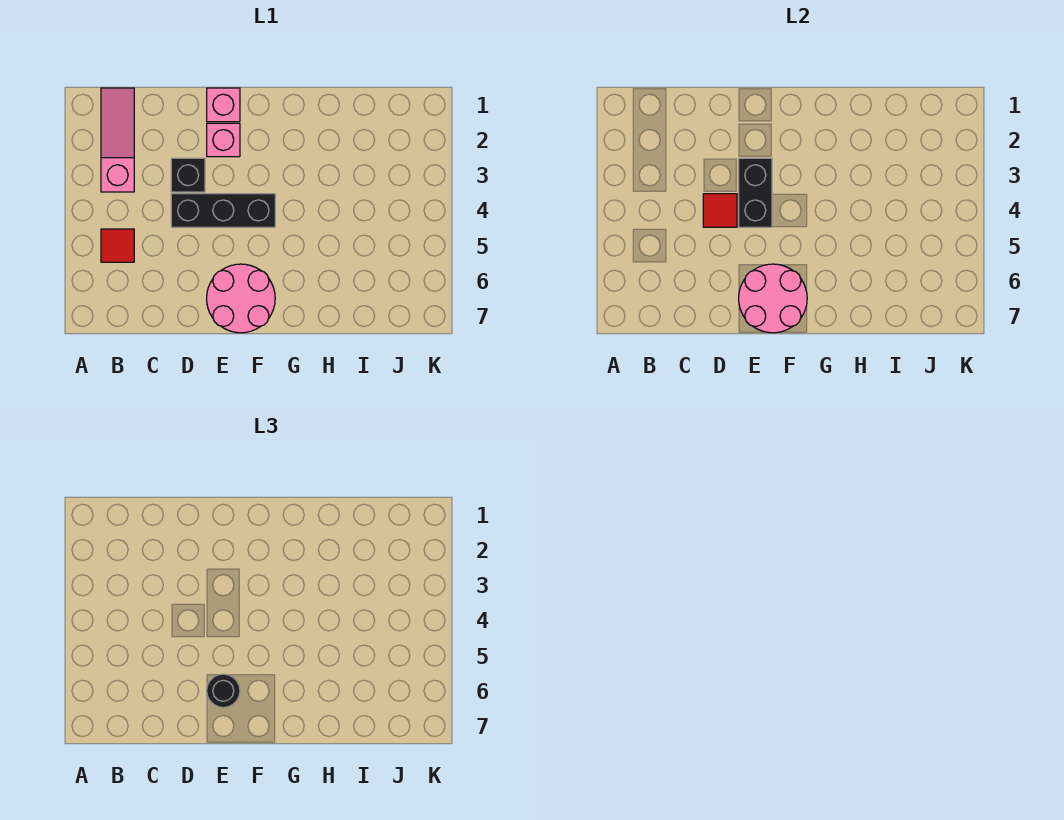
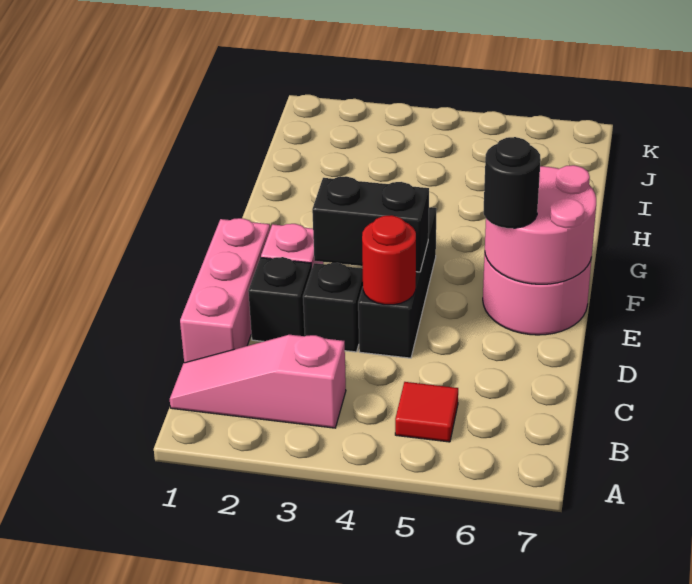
none -> black 1x1 brick [248,257,312,341]
red 1x1 tile [703,194,737,227] -> red 1x1 round brick [362,215,416,305]
pink 1x1 brick [207,88,240,122] -> pink 1x3 brick [180,218,270,363]

